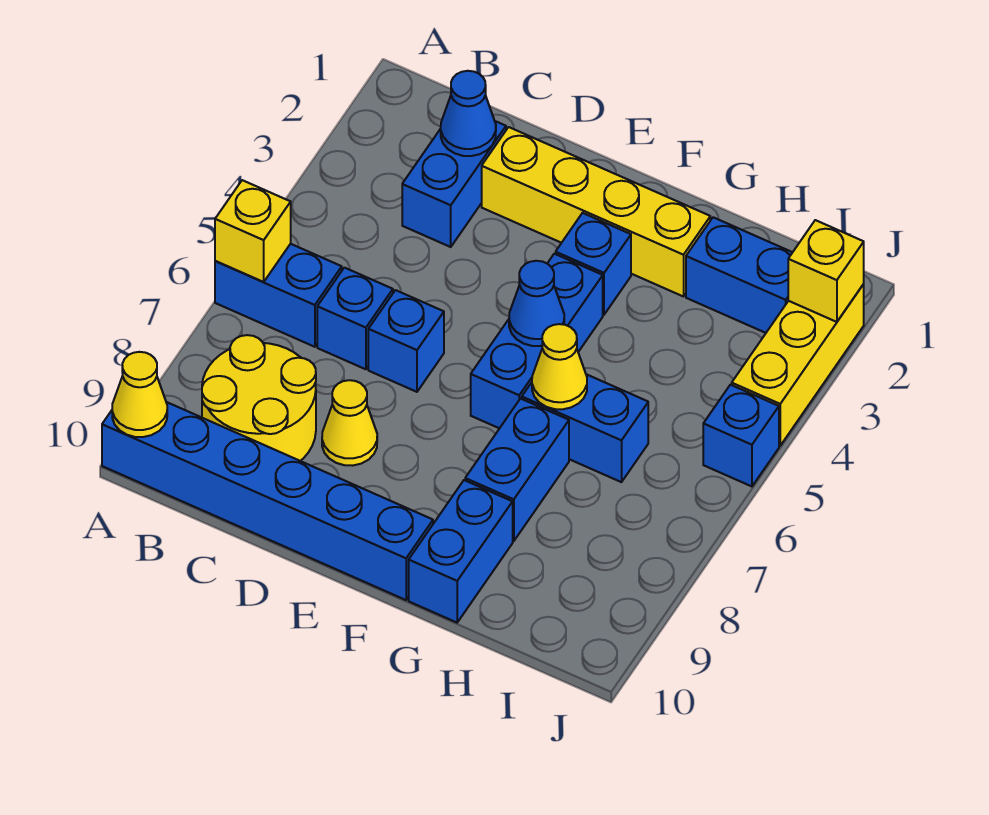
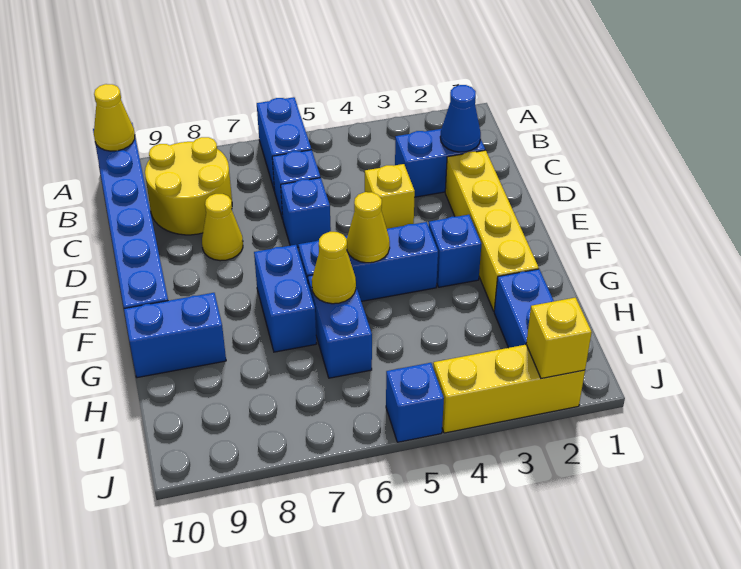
yellow 1x1 brick [215,180,291,282] -> yellow 1x1 brick moved to [365,164,415,229]
blue 1x1 cone [509,261,564,346] -> yellow 1x1 cone [347,192,390,263]
blue 1x2 brick [465,399,569,541] -> blue 1x2 brick turned to [254,245,316,352]

